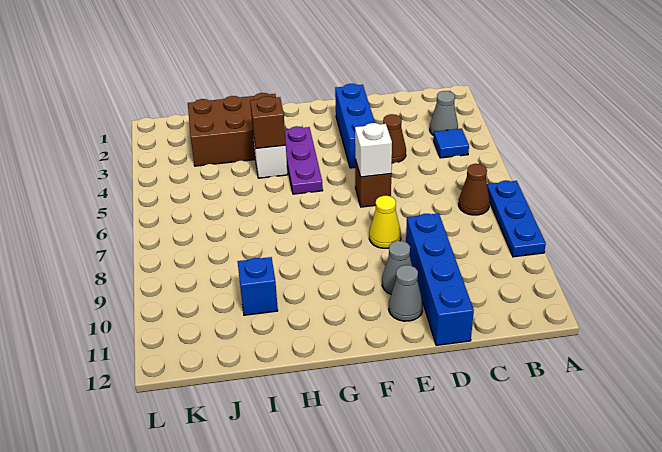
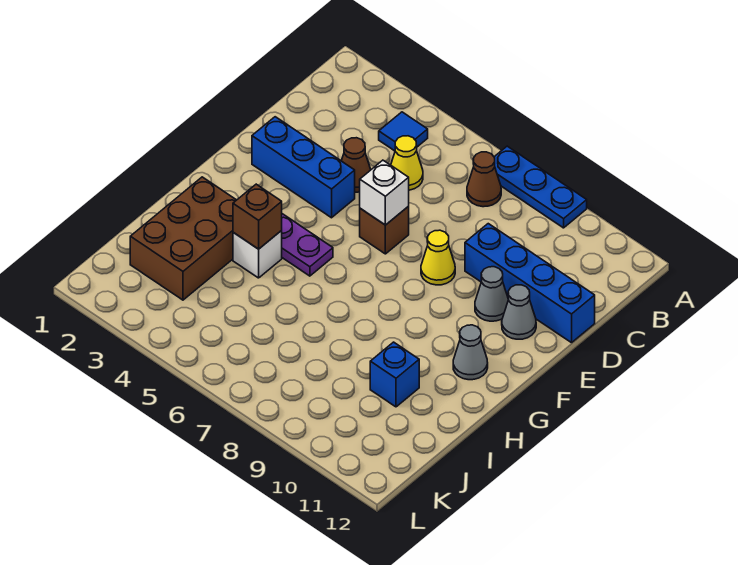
grey 1x1 cone [430,91,458,136] -> grey 1x1 cone moved to [453,325,488,380]
none -> yellow 1x1 cone [391,136,423,190]

